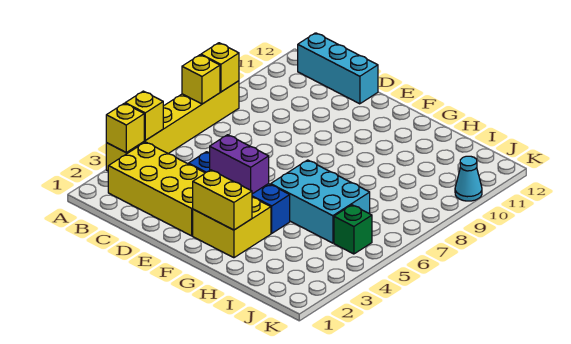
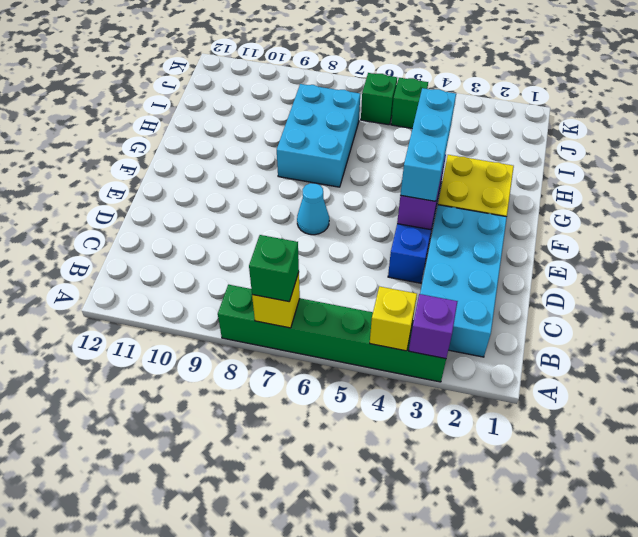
yellow 1x6 brick [106,81,239,171] -> green 1x6 brick [218,285,446,382]
yellow 1x1 brick [106,103,144,153] -> purple 1x1 brick [409,294,458,359]
none -> green 1x1 brick [249,235,299,302]
yellow 1x1 brick [201,43,239,92] -> none
yellow 2x4 brick [108,142,205,236] -> cyan 2x4 brick [420,205,507,357]
cyan 1x3 brick [298,33,378,104] -> cyan 1x3 brick moved to [401,88,456,201]
yellow 1x2 brick [193,170,252,230] -> none
cyan 2x3 brick [271,160,370,243] -> cyan 2x3 brick moved to [277,84,360,187]
none -> green 1x1 brick [361,73,397,125]
cyan 1x1 cone [455,156,482,201] -> cyan 1x1 cone moved to [297,183,329,235]

